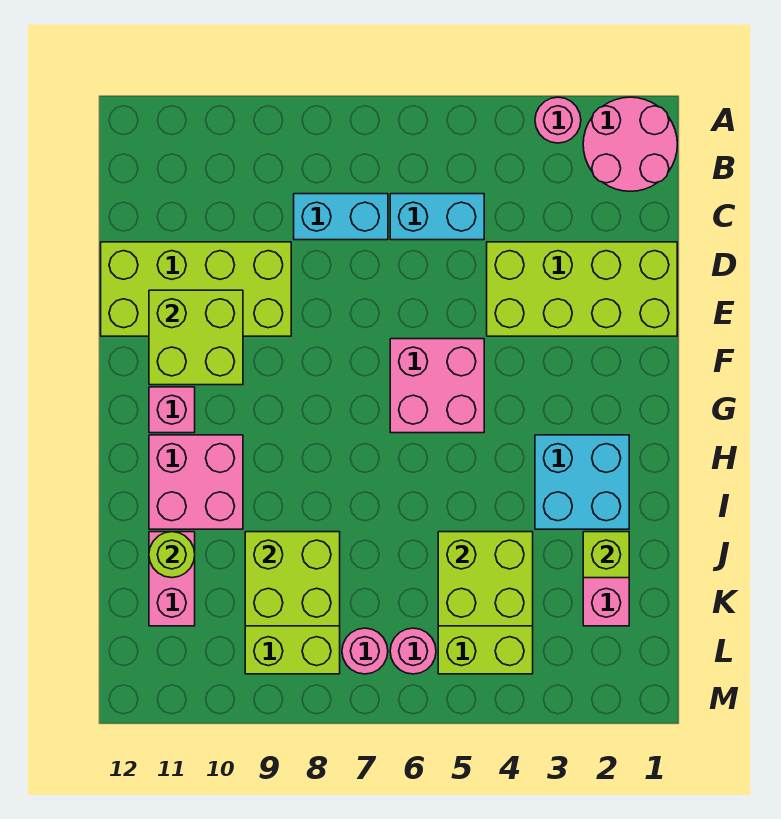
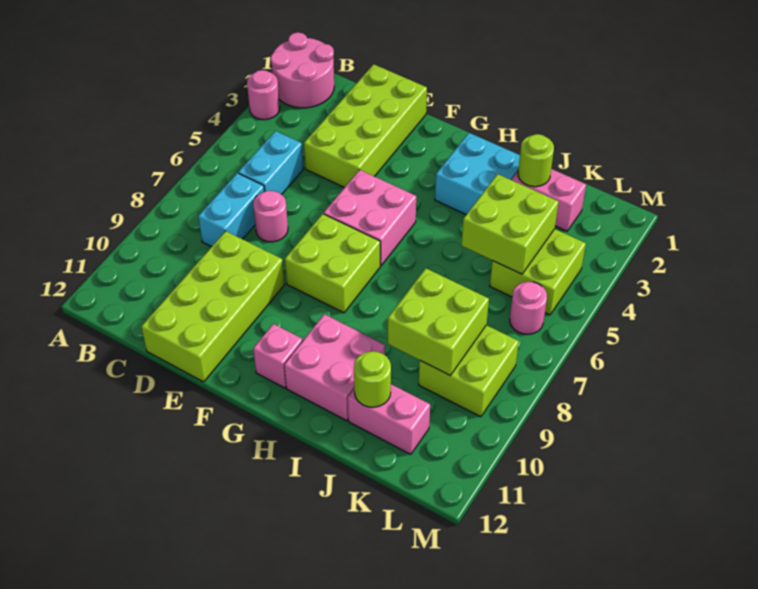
lime 2x2 brick [149,290,243,385] -> lime 2x2 brick moved to [285,214,380,313]
lime 1x1 brick [583,532,629,578] -> lime 1x1 round brick [518,134,554,187]
pink 1x1 round brick [342,628,388,674] -> pink 1x1 round brick moved to [253,191,288,242]

